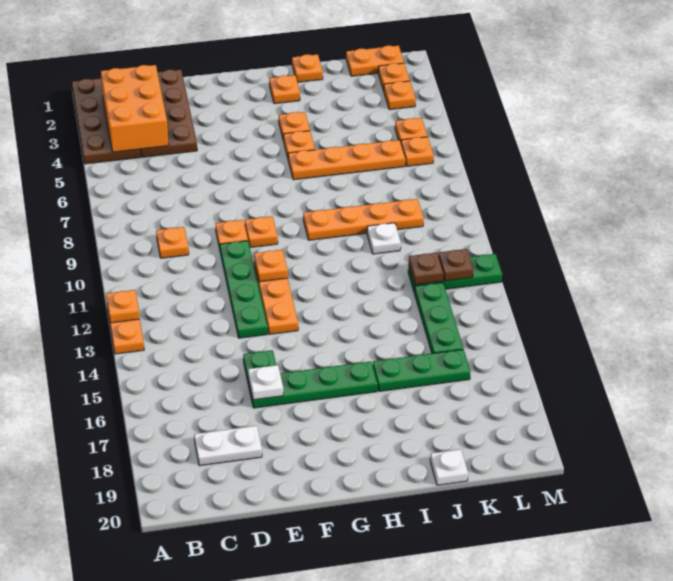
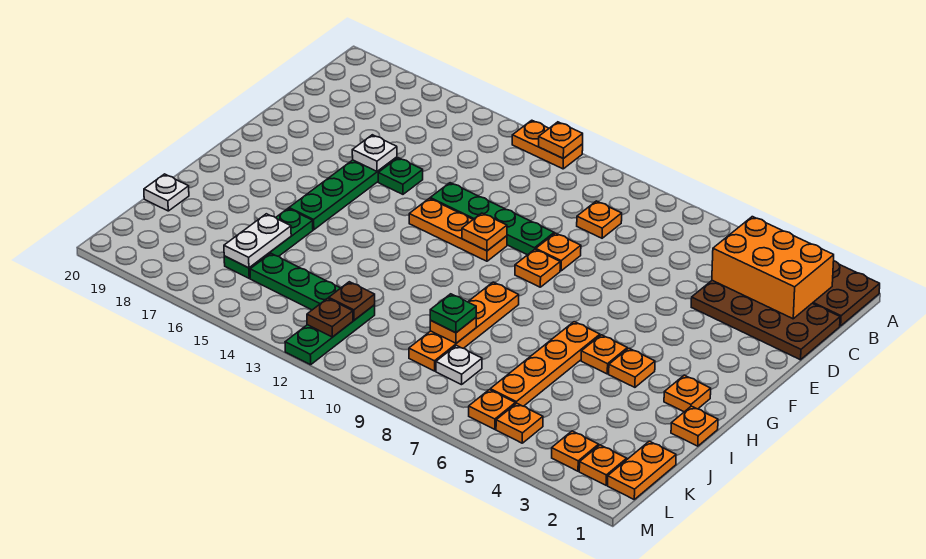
white 1x2 plate [194,426,262,466] -> white 1x2 plate moved to [224,214,291,268]
none -> orange 1x1 plate [430,318,476,343]
none -> green 1x1 plate [430,294,476,333]
white 1x1 plate [367,223,401,254] -> white 1x1 plate moved to [436,345,482,385]

